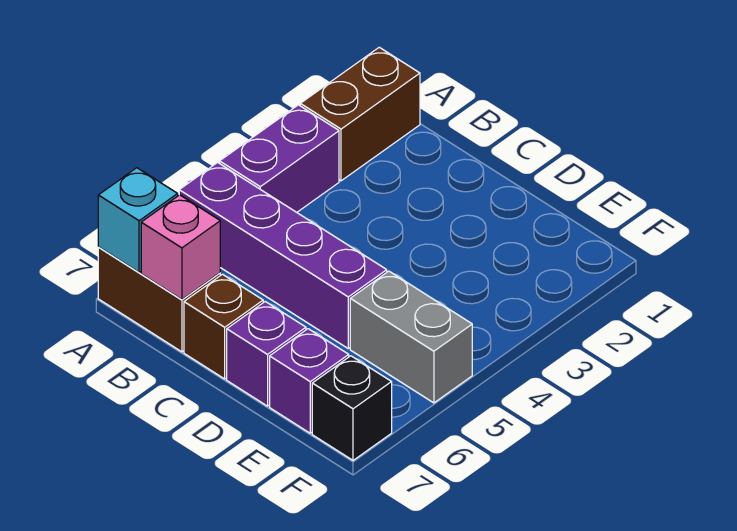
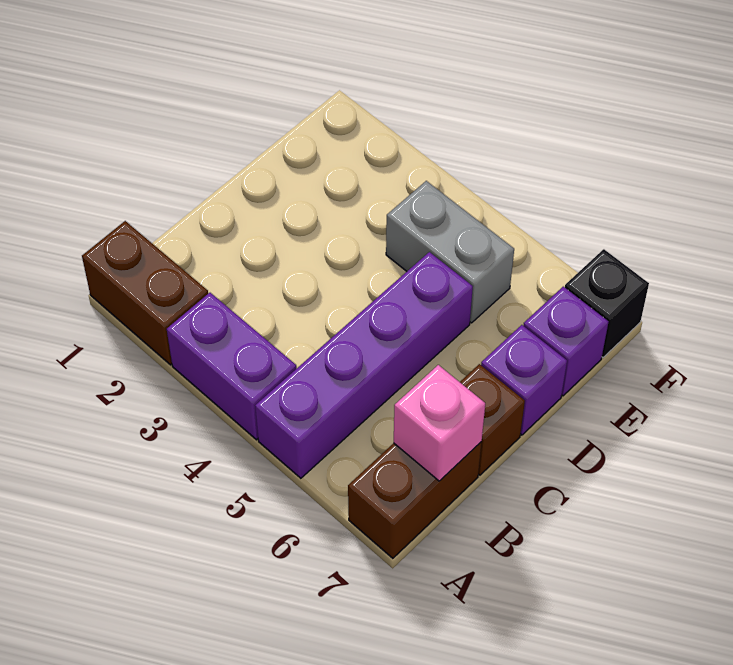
cyan 1x1 brick [98,168,178,272] -> none
grey 1x2 brick [350,271,472,403] -> grey 1x2 brick turned to [386,181,514,323]

